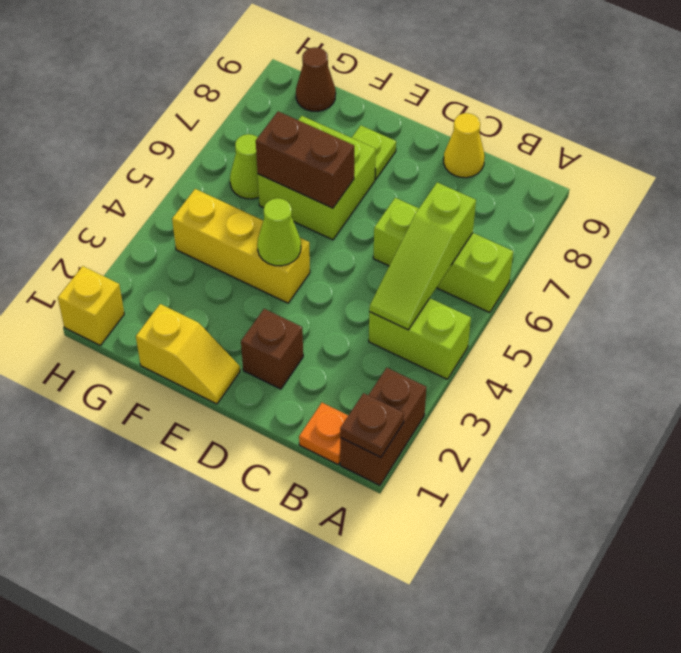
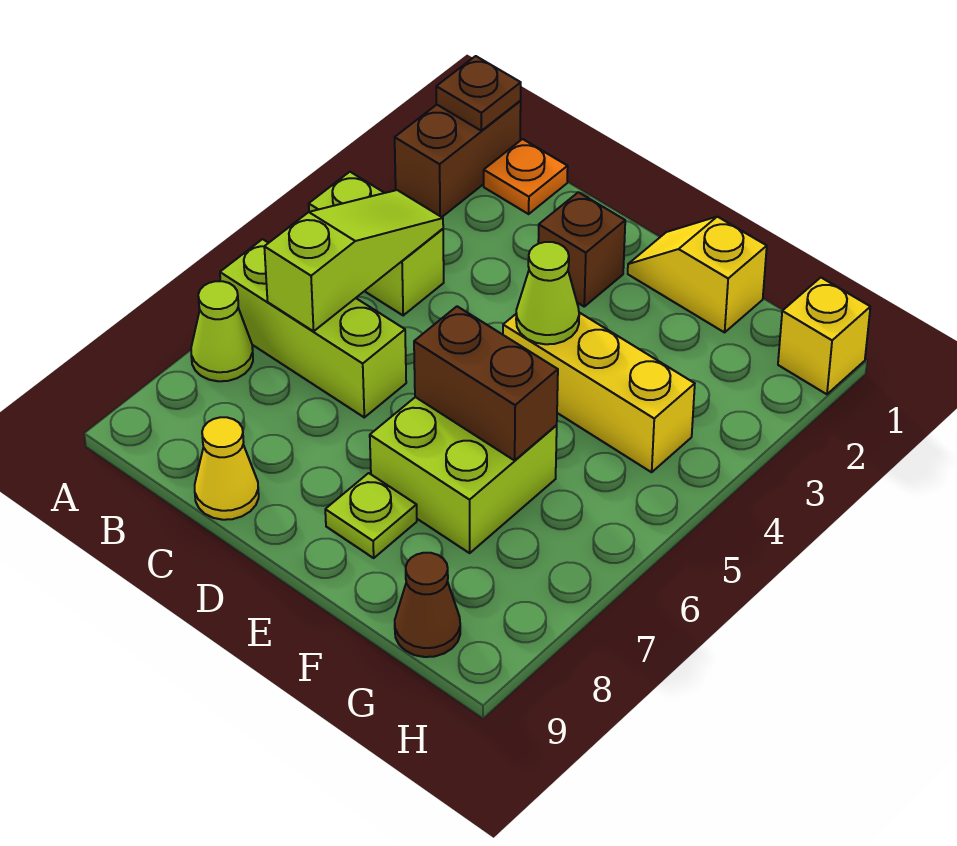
lime 1x1 cone [230,134,259,199] -> lime 1x1 cone moved to [191,281,253,381]

